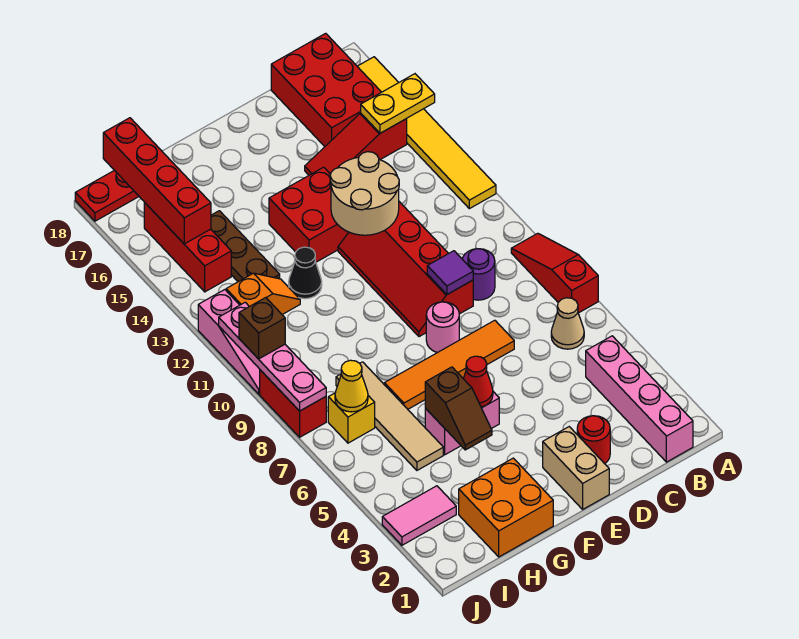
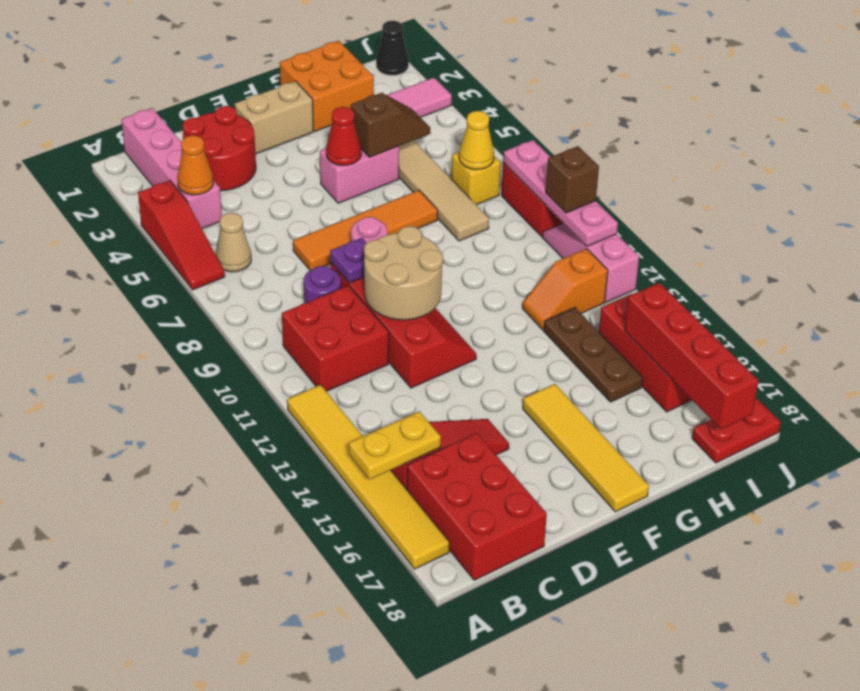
red 1x3 slope [511,233,598,313] -> red 1x3 slope moved to [138,180,225,290]
none -> orange 1x1 cone [177,135,213,195]
red 1x1 round brick [577,416,610,464] -> red 2x2 round brick [183,106,256,191]
purple 1x1 tile [427,251,473,294] -> purple 1x1 plate [330,238,367,283]
tan 2x2 round brick [330,152,399,235] -> tan 2x2 round brick moved to [364,226,443,320]
tan 1x2 brick [543,427,609,509] -> tan 1x2 brick turned to [235,81,313,154]
red 2x2 brick [269,167,349,262] -> red 2x2 brick moved to [282,285,389,391]
none -> yellow 1x4 tile [523,384,649,512]
brown 1x2 slope [425,367,492,450] -> brown 1x2 slope turned to [351,93,430,157]
black 1x1 cone [289,247,322,299] -> black 1x1 cone moved to [376,21,409,75]

